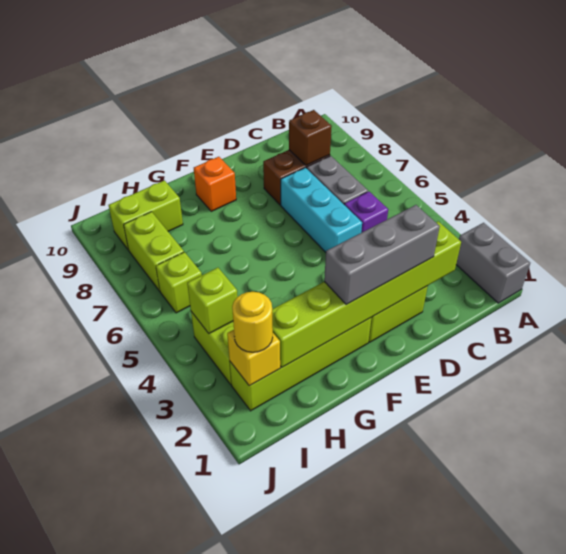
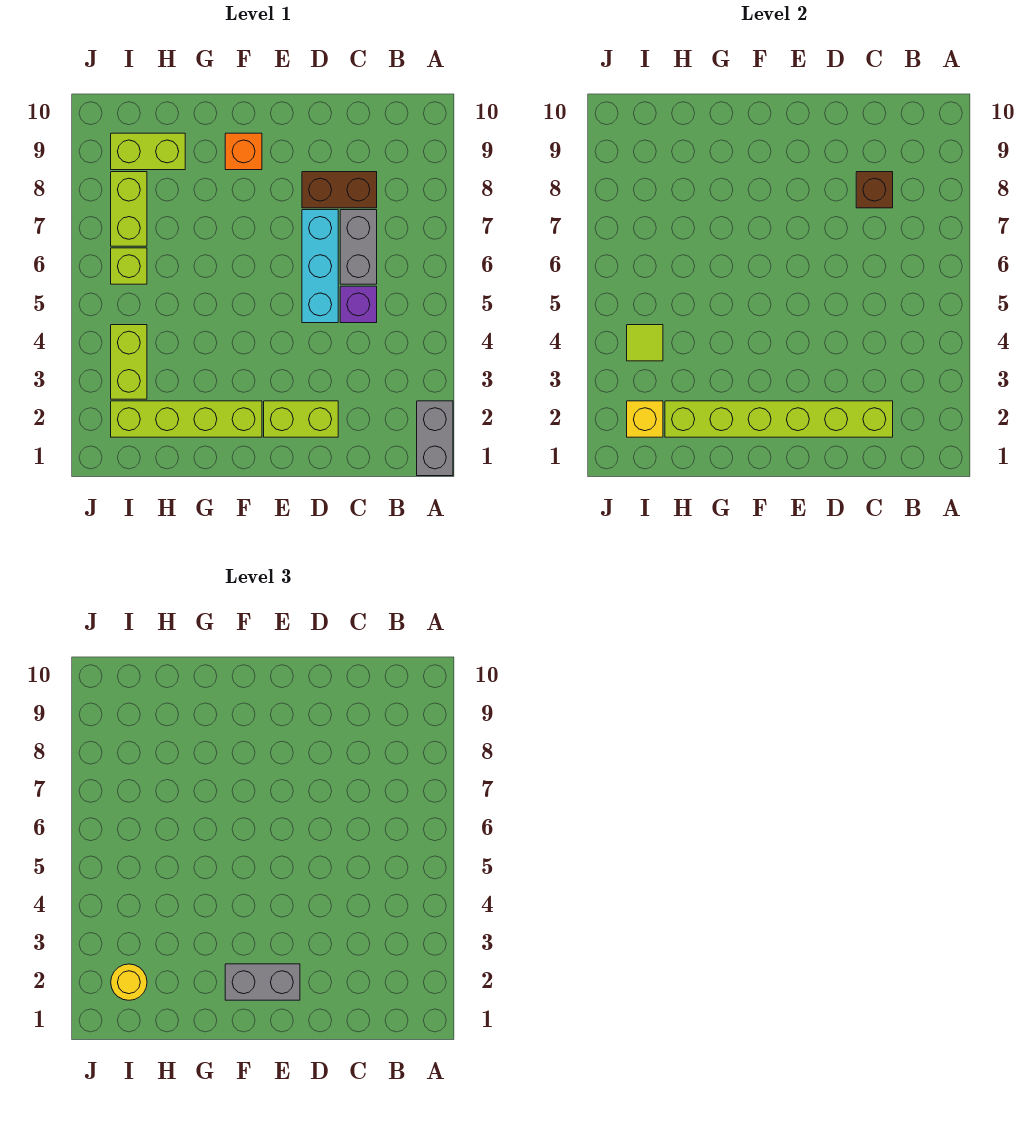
grey 1x3 brick [324,205,440,305] -> grey 1x2 brick [225,964,300,1000]
lime 1x1 brick [187,268,238,333] -> lime 1x1 tile [627,325,663,361]

